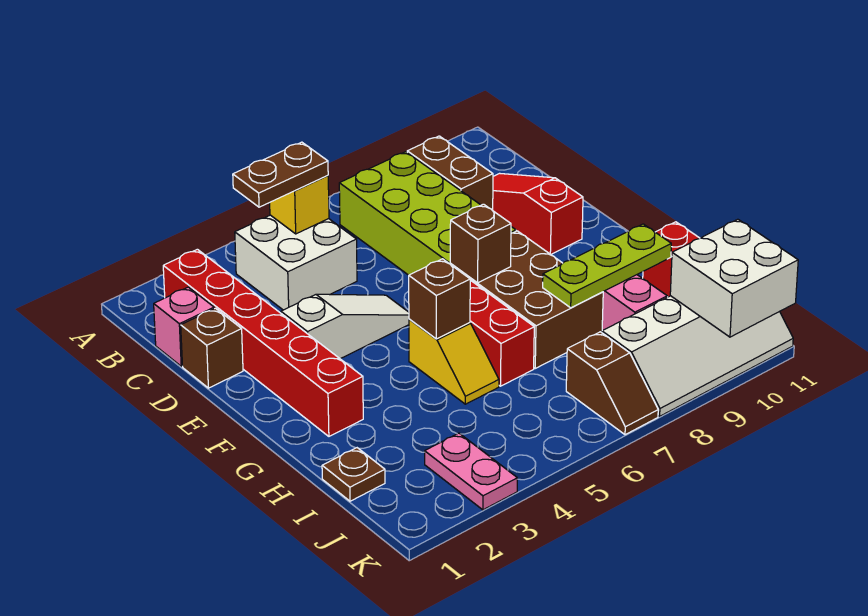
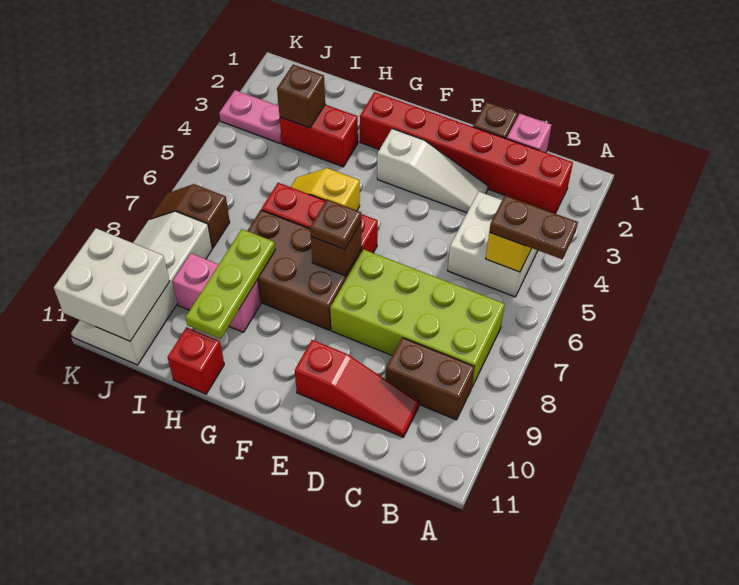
brown 1x2 plate [233,142,328,207] -> brown 1x2 plate turned to [489,196,578,259]
white 1x3 slope [281,294,409,359] -> white 1x3 slope turned to [377,129,488,213]
brown 1x1 brick [409,259,470,339] -> brown 1x1 brick moved to [277,65,325,128]
none -> red 1x2 brick [280,105,358,167]
brown 1x1 plate [322,448,385,501] -> brown 1x1 plate moved to [310,199,361,249]

